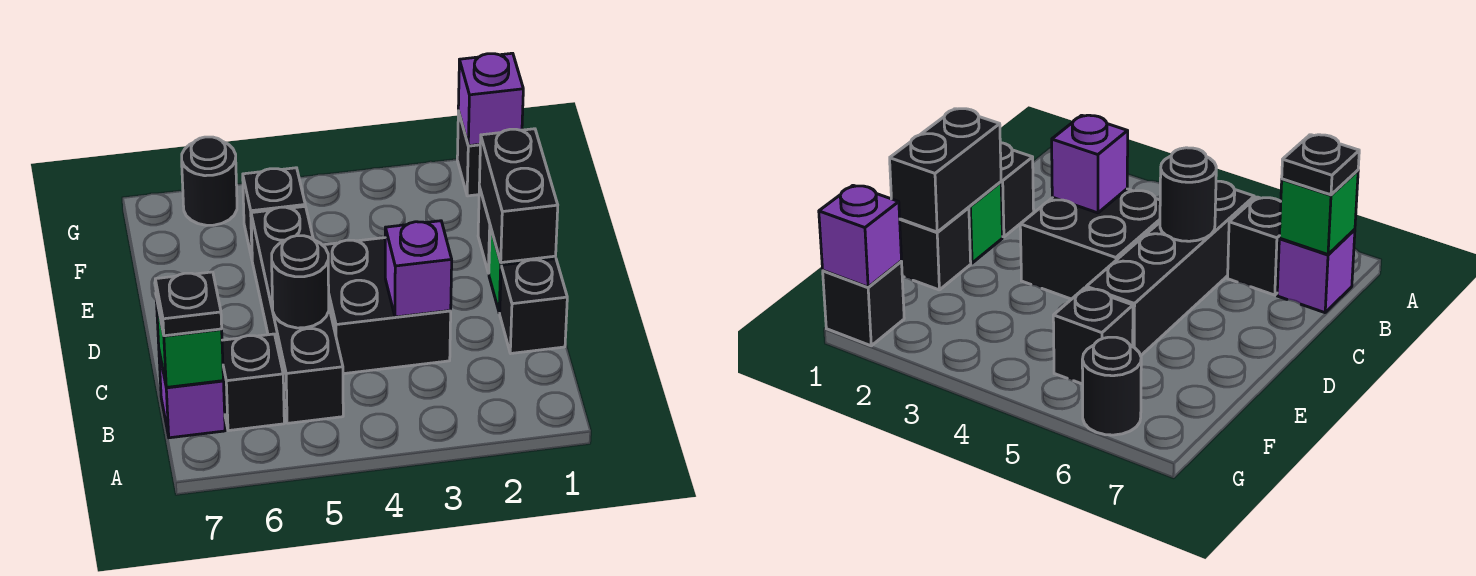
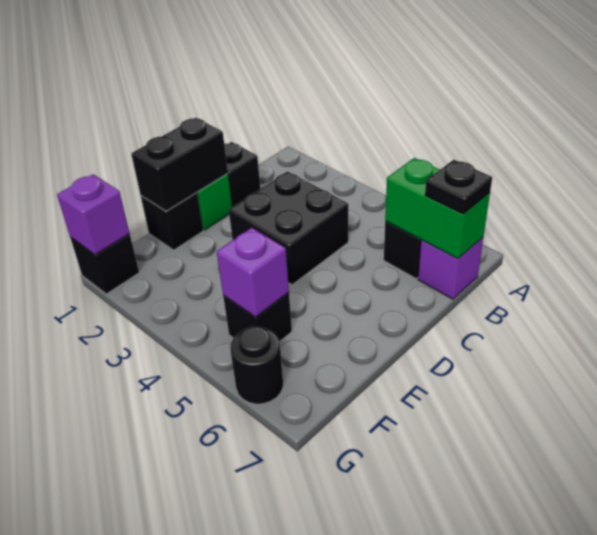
black 1x4 brick [251,206,343,423] -> none
green 1x1 brick [156,298,223,387] -> green 1x2 brick [385,158,490,259]
purple 1x1 brick [385,221,452,317] -> purple 1x1 brick moved to [217,228,289,317]
black 1x1 round brick [272,236,329,328] -> none

